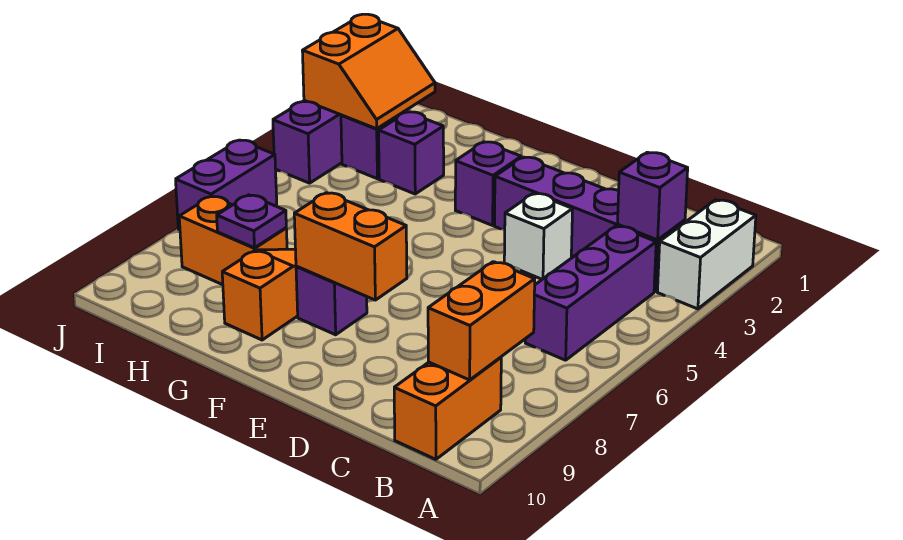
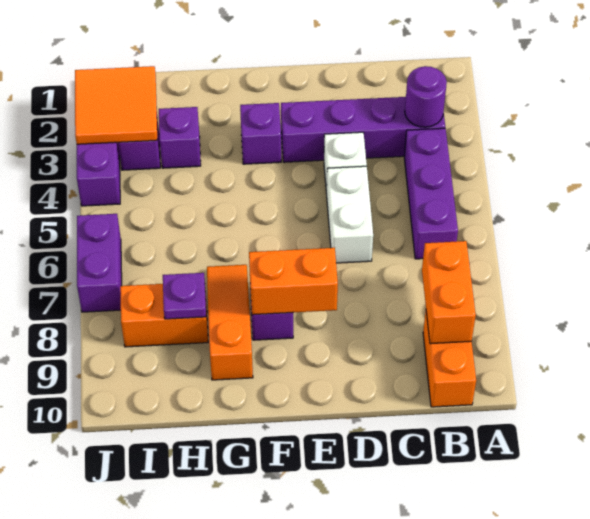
white 1x2 brick [658,200,756,309] -> white 1x2 brick moved to [326,166,373,263]
purple 1x1 brick [617,152,688,240] -> purple 1x1 round brick [405,66,447,127]
orange 2x2 slope [302,14,435,129] -> orange 2x2 tile [75,66,157,144]

